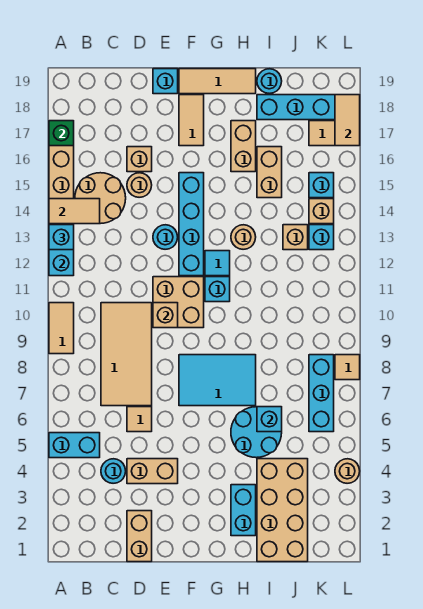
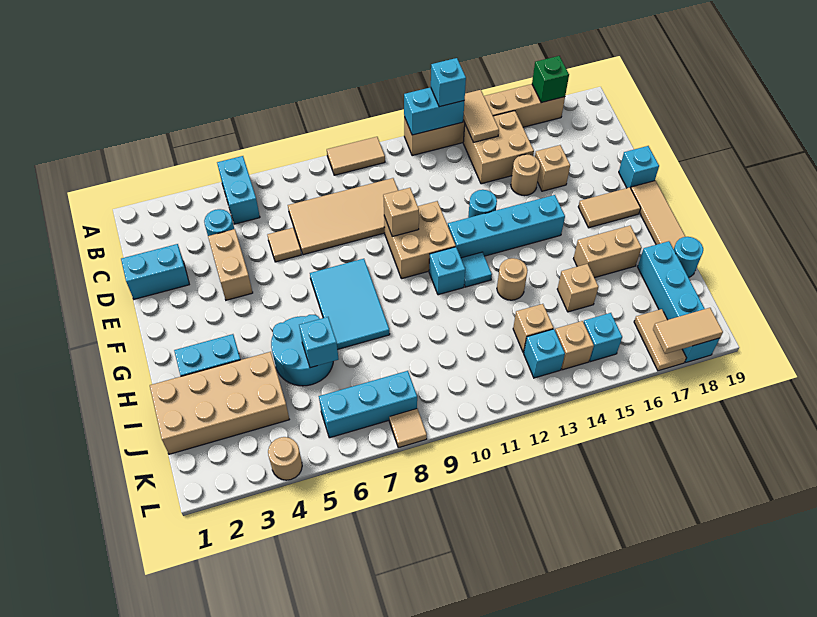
tan 2x2 round brick [75,173,126,224] -> tan 2x2 brick [463,111,534,184]
tan 1x2 brick [127,511,152,562] -> cyan 1x2 brick [121,244,189,299]
tan 1x2 brick [257,147,282,198] -> tan 1x1 brick [557,264,599,312]

